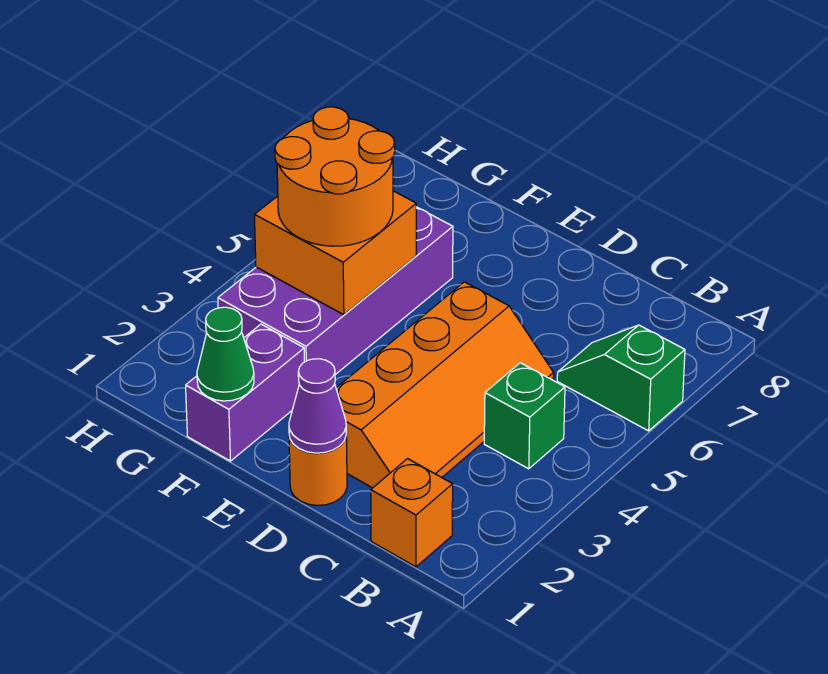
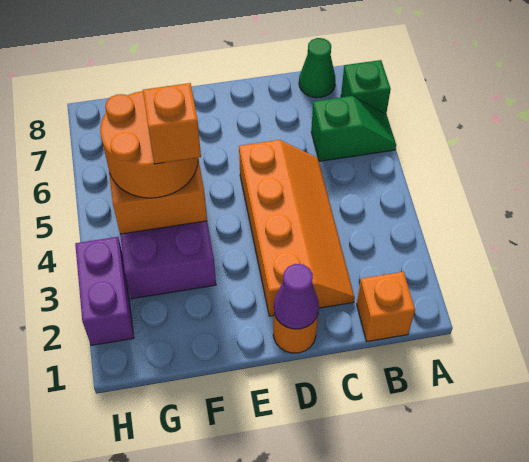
green 1x2 slope [557,325,685,431] -> green 1x2 slope turned to [311,96,396,161]
green 1x1 brick [484,363,565,469] -> green 1x1 brick moved to [341,60,391,114]
purple 1x2 brick [186,324,304,461] -> purple 1x2 brick moved to [75,237,134,345]
green 1x1 cone [197,307,254,401] -> green 1x1 cone moved to [299,38,336,98]
none -> orange 1x1 brick [143,83,201,164]

